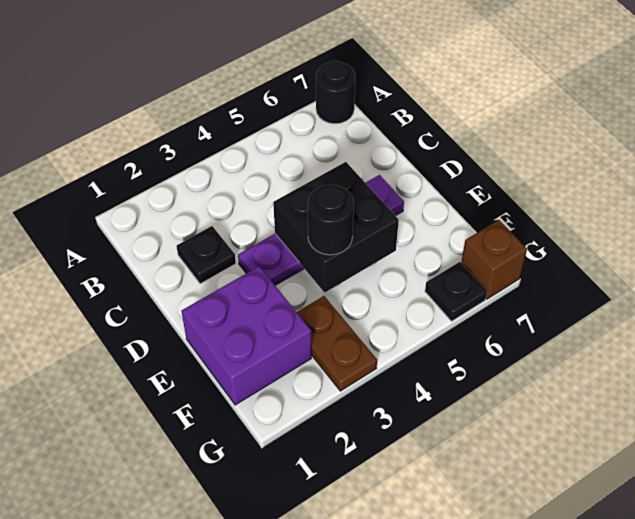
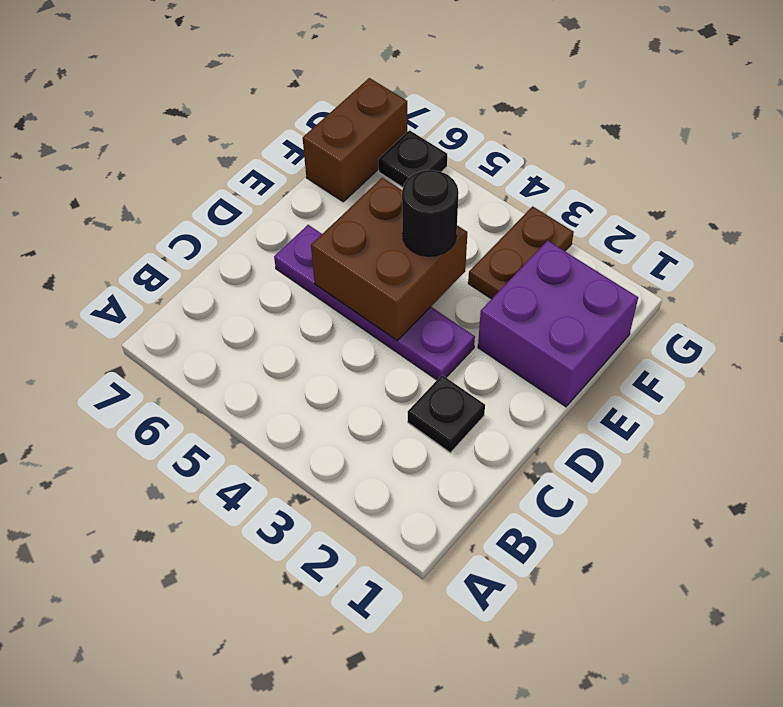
black 1x1 round brick [316,61,356,124] -> none
black 2x2 brick [273,162,399,292] -> brown 2x2 brick [311,178,467,340]
brown 1x1 brick [461,220,527,299] -> brown 1x2 brick [303,78,407,202]

